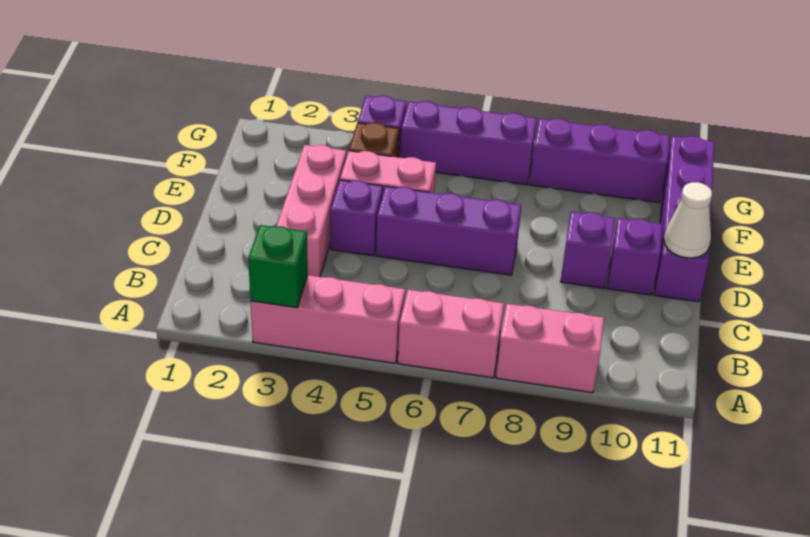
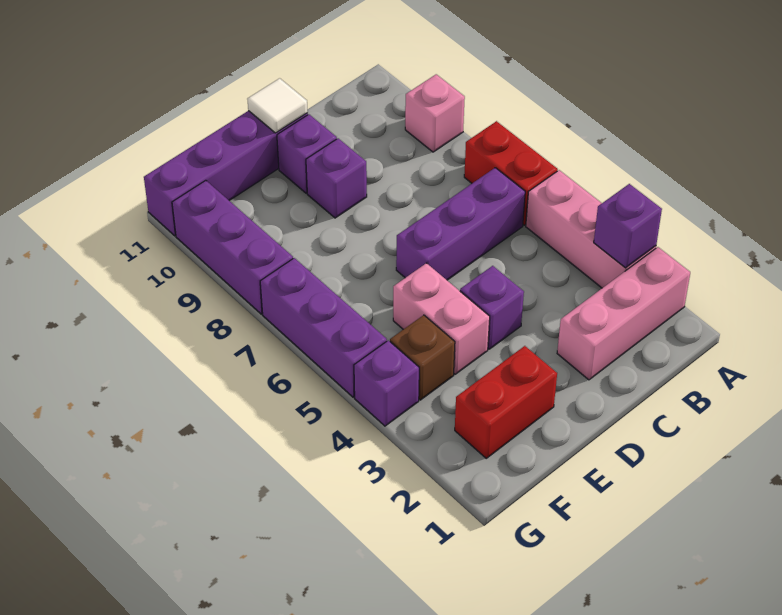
green 1x1 brick [248,225,308,308] -> purple 1x1 brick [594,184,662,268]
pink 1x2 brick [398,290,504,378] -> red 1x2 brick [464,121,558,225]
pink 1x2 brick [496,304,604,393] -> pink 1x1 brick [405,74,465,152]
pink 1x3 brick [276,145,346,277] -> pink 1x3 brick moved to [557,247,690,380]
purple 1x3 brick [376,186,521,275] -> purple 1x3 brick turned to [396,168,525,280]
white 1x1 cone [664,182,712,258] -> white 1x1 tile [247,78,308,133]
none -> red 1x2 brick [455,346,557,458]

